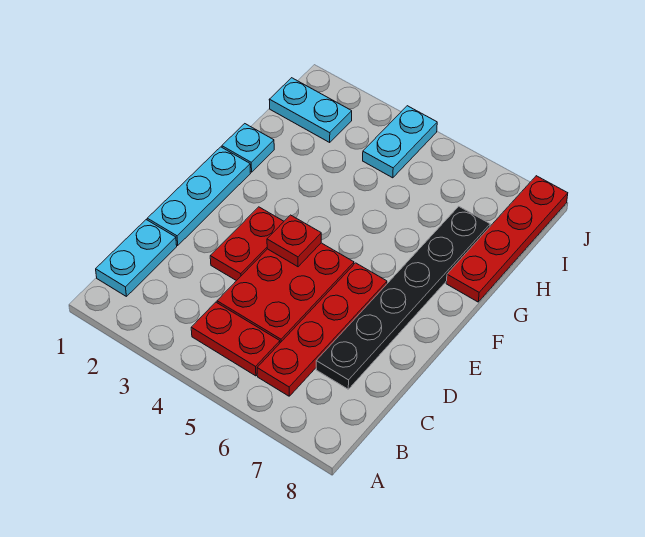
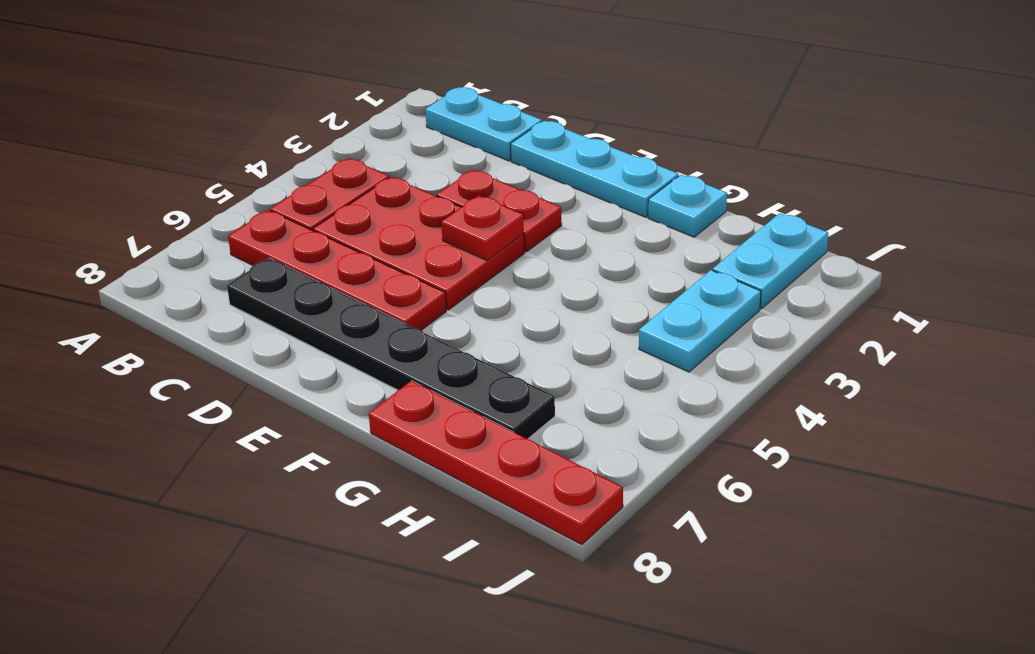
cyan 1x2 plate [363,106,437,178] -> cyan 1x2 plate turned to [639,270,761,372]

